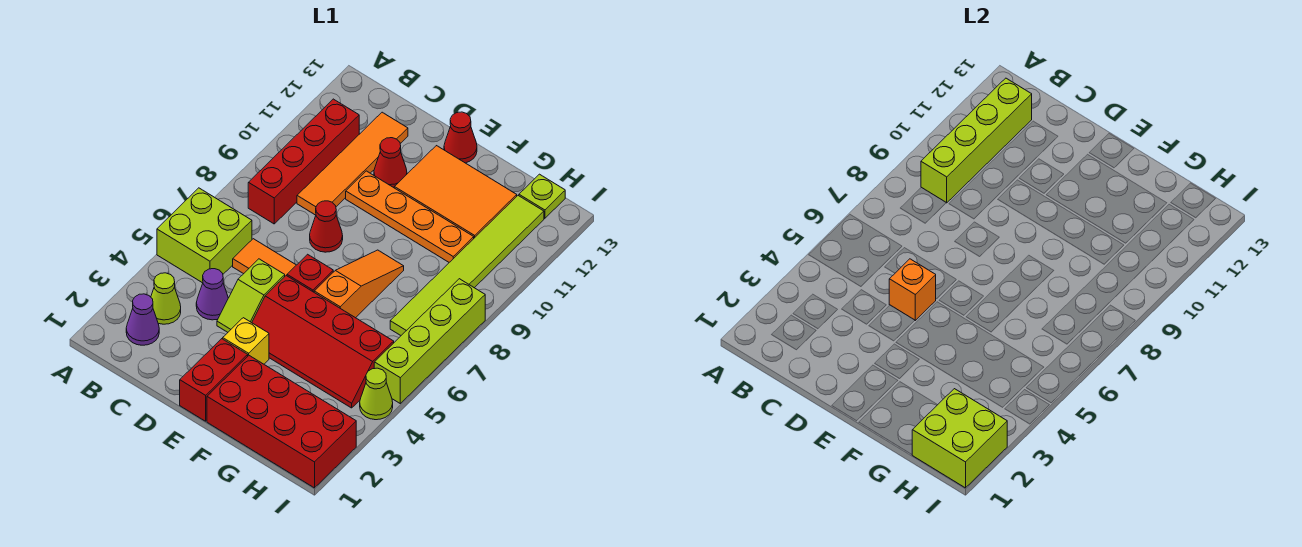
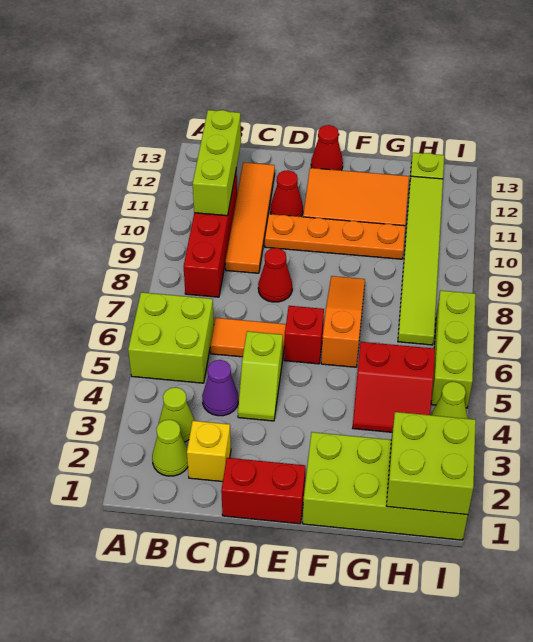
purple 1x1 cone [126,294,159,345] -> lime 1x1 cone [152,420,188,476]
lime 1x4 brick [921,78,1032,203] -> lime 1x3 brick [193,110,241,216]
orange 1x1 brick [889,259,936,320] -> none
red 1x2 brick [180,339,248,421] -> red 1x2 brick turned to [221,458,305,524]
yellow 1x1 brick [223,318,269,364] -> yellow 1x1 brick moved to [187,421,231,482]
red 2x4 slope [252,276,394,408] -> red 2x2 slope [353,342,435,432]
red 2x4 brick [207,356,356,488] -> lime 2x4 brick [303,432,468,540]
lime 1x4 brick [374,279,485,403] -> lime 1x3 brick [431,290,476,408]

